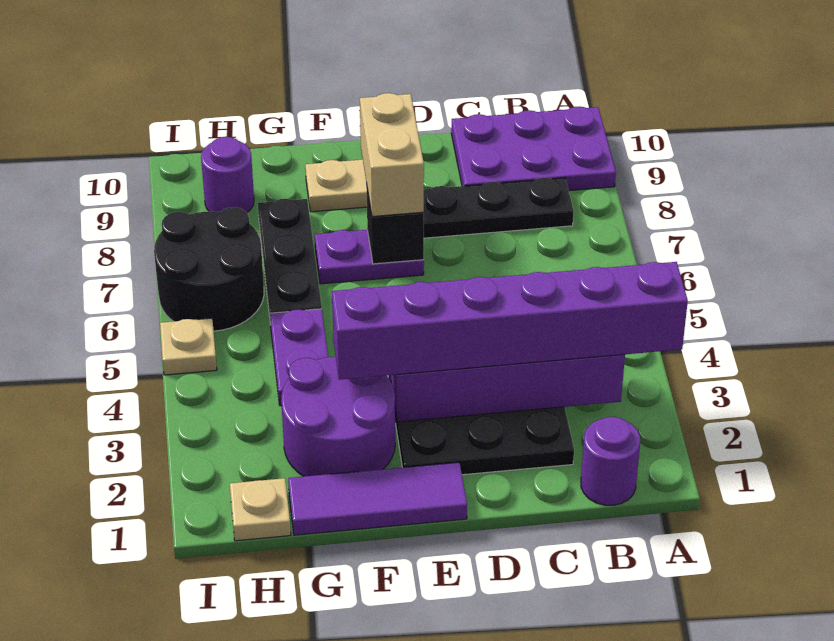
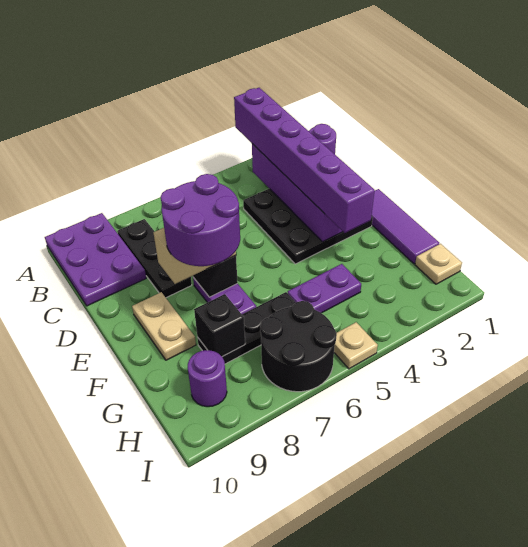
purple 2x2 round brick [281,356,395,476] -> purple 2x2 round brick moved to [161,174,240,266]
none -> black 1x1 brick [194,294,245,357]

